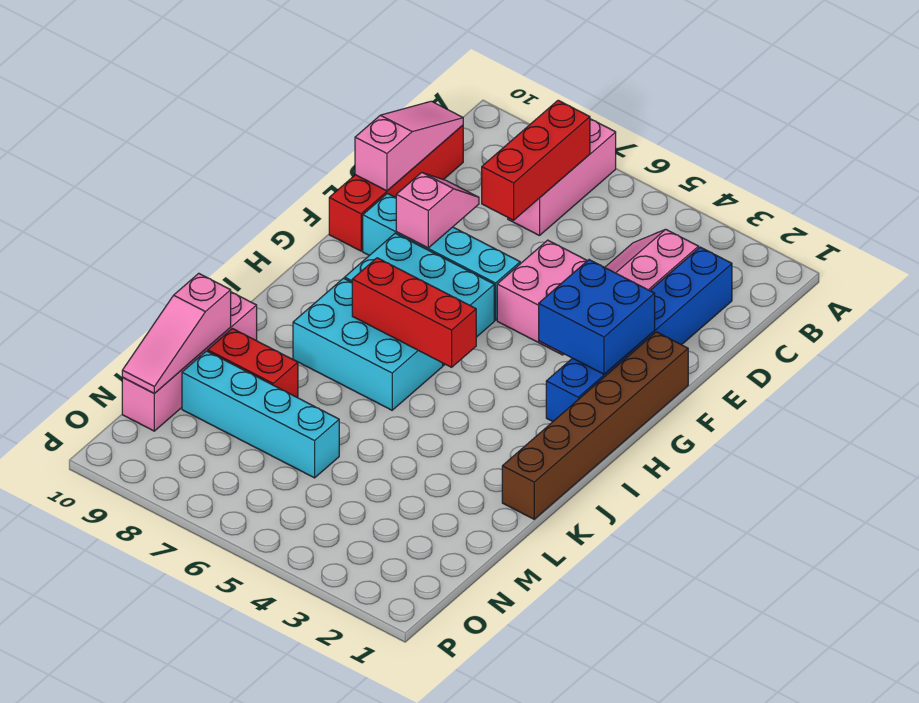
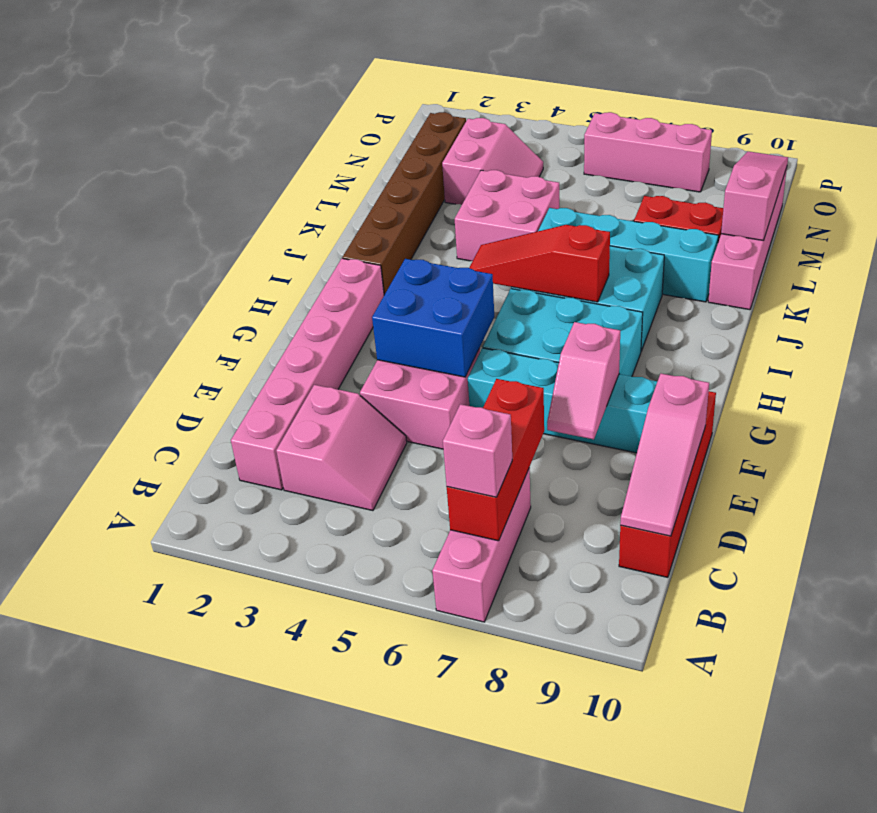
none -> pink 1x1 brick [443,404,512,497]
blue 1x6 brick [546,247,732,422] -> pink 1x6 brick [231,258,384,490]
brown 1x6 brick [502,332,688,519] -> brown 1x6 brick moved to [342,112,466,295]
blue 2x2 brick [539,260,655,374] -> blue 2x2 brick moved to [372,259,494,377]
red 1x3 brick [352,258,476,367] -> red 1x3 slope [469,225,610,302]
none -> pink 2x2 brick [455,170,559,261]
none -> pink 2x2 slope [442,118,543,205]
cyan 1x4 brick [182,351,339,478] -> cyan 1x4 brick moved to [538,208,719,302]
none -> pink 1x3 brick [584,112,712,192]

